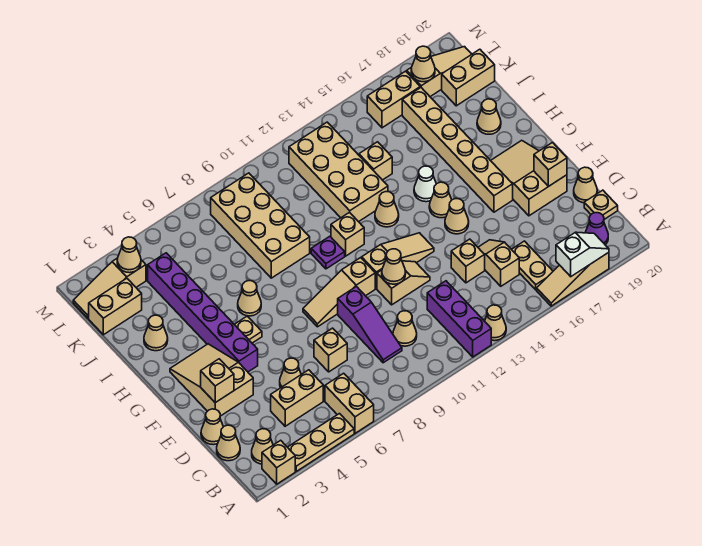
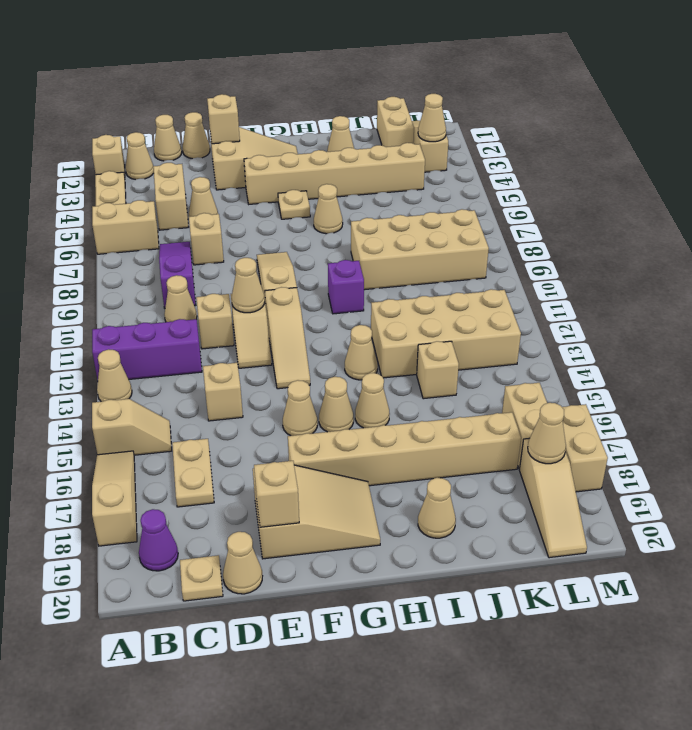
white 1x2 slope [556,232,609,277] -> none
tan 1x2 plate [511,241,553,290] -> tan 1x2 plate turned to [172,439,214,507]
purple 1x3 slope [338,287,402,363] -> purple 1x3 slope turned to [159,242,196,308]
tan 1x2 slope [478,240,519,286] -> tan 1x2 slope moved to [92,399,172,455]
purple 1x6 brick [148,253,258,372] -> tan 1x6 brick [244,143,425,204]
purple 1x1 plate [311,236,345,269] -> purple 1x1 brick [328,260,364,314]
tan 1x1 brick [331,212,364,256] -> tan 1x1 brick moved to [196,294,234,349]
white 1x1 cone [414,166,436,202] -> tan 1x1 cone [355,373,390,428]
tan 1x2 brick [442,49,495,106] -> tan 1x2 brick moved to [562,404,608,492]

